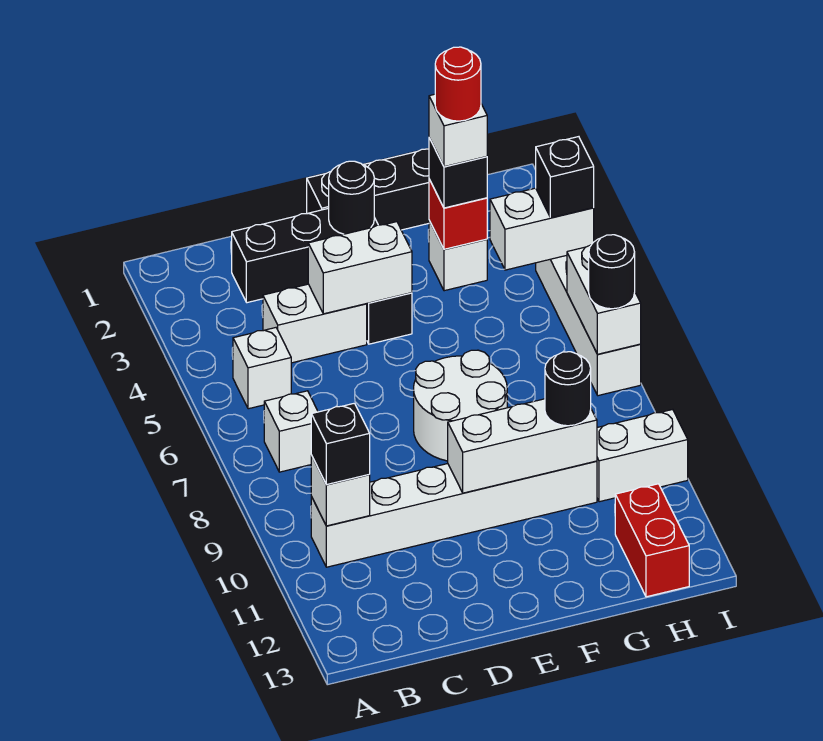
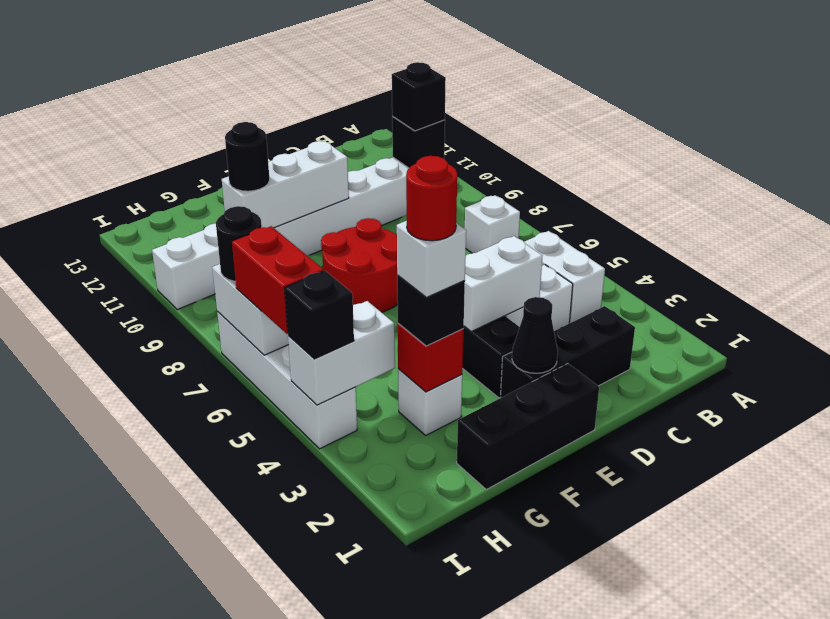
white 1x1 brick [233,328,291,409] -> white 1x2 brick [524,231,605,323]
white 1x1 brick [311,455,370,526] -> black 1x1 brick [392,117,445,168]
black 1x1 round brick [329,161,374,234] -> black 1x1 cone [512,297,558,373]
white 2x2 round brick [414,350,507,461] -> red 2x2 round brick [321,218,398,312]
red 1x2 brick [615,484,689,597] -> red 1x2 brick moved to [232,226,324,334]

